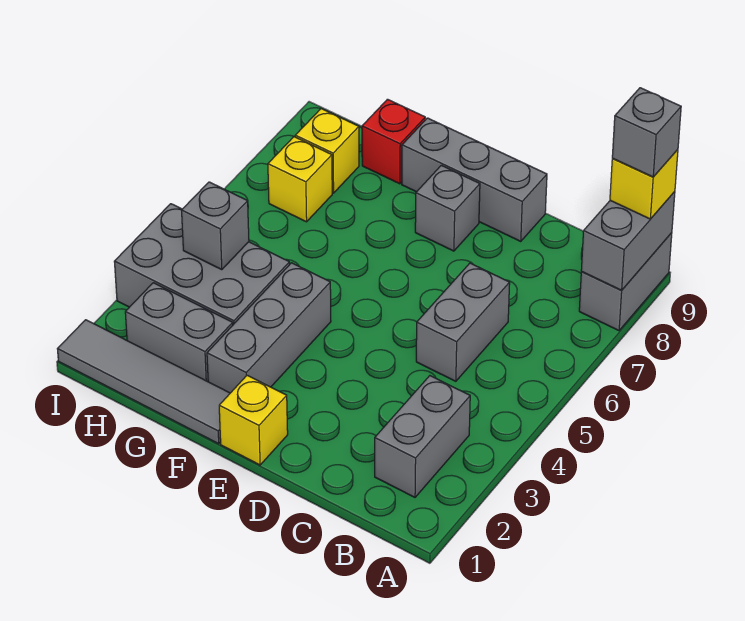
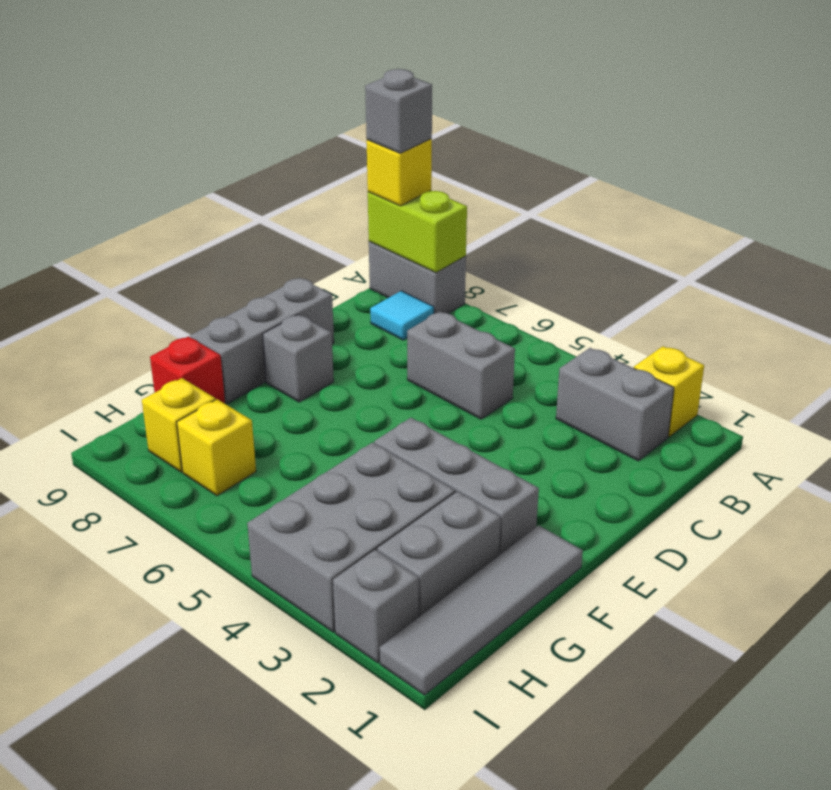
grey 1x2 brick [581,192,675,290] -> lime 1x2 brick [368,191,467,273]
none -> cyan 1x1 tile [370,291,434,340]
yellow 1x1 brick [219,375,288,465] -> yellow 1x1 brick moved to [634,346,704,437]
grey 1x1 brick [182,182,249,270] -> grey 1x1 brick moved to [333,550,419,663]

